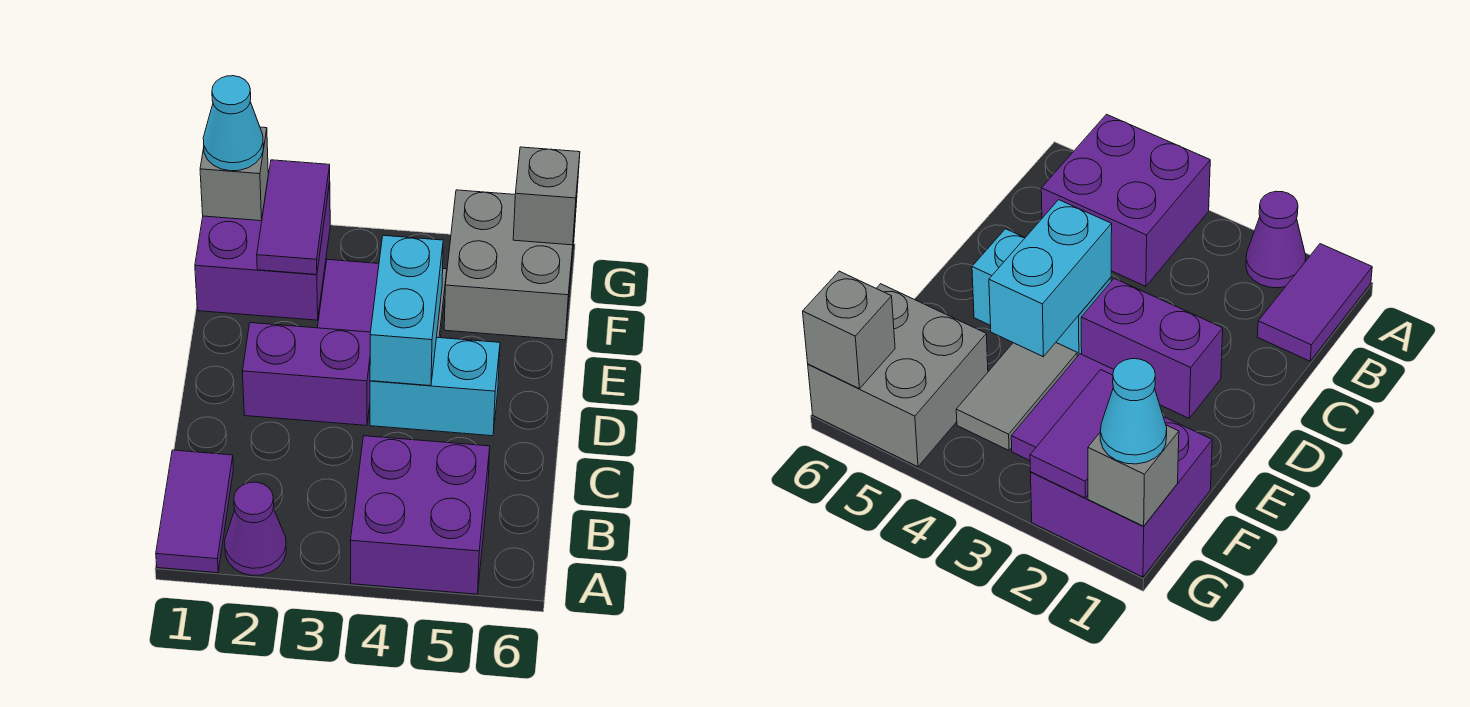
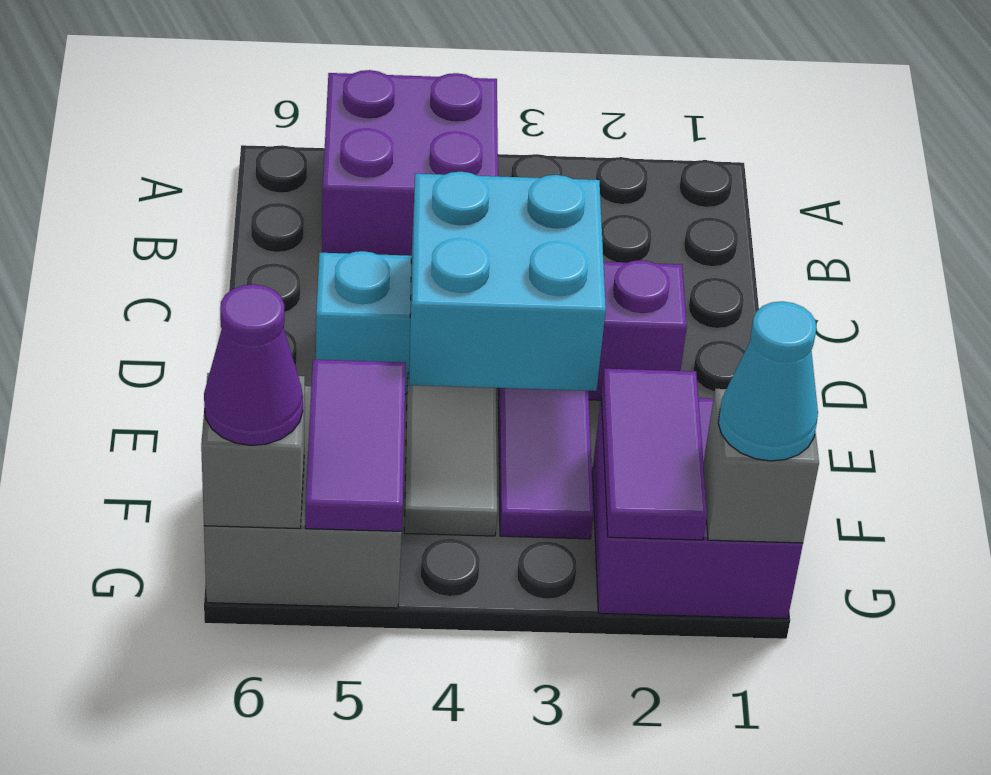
purple 1x2 tile [156,450,233,573] -> purple 1x2 tile moved to [305,360,406,531]
purple 1x1 cone [225,482,286,576] -> purple 1x1 cone moved to [204,284,303,445]
cyan 1x2 brick [370,235,443,386] -> cyan 2x2 brick [409,172,606,391]

